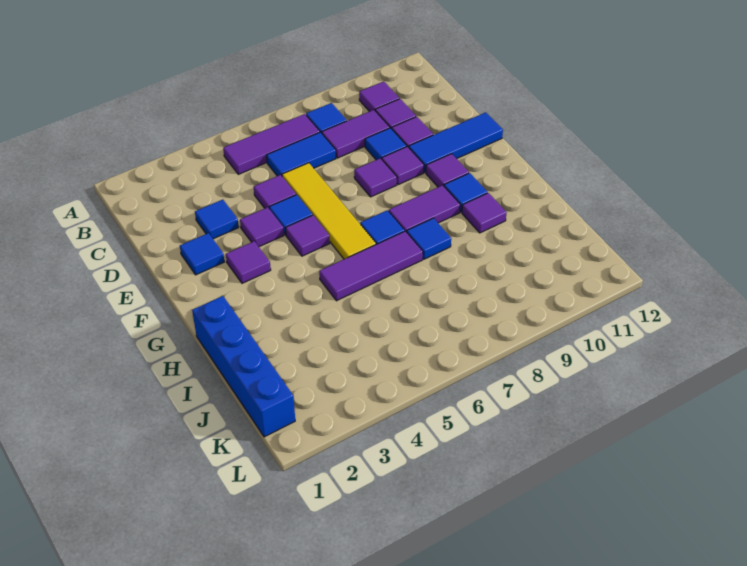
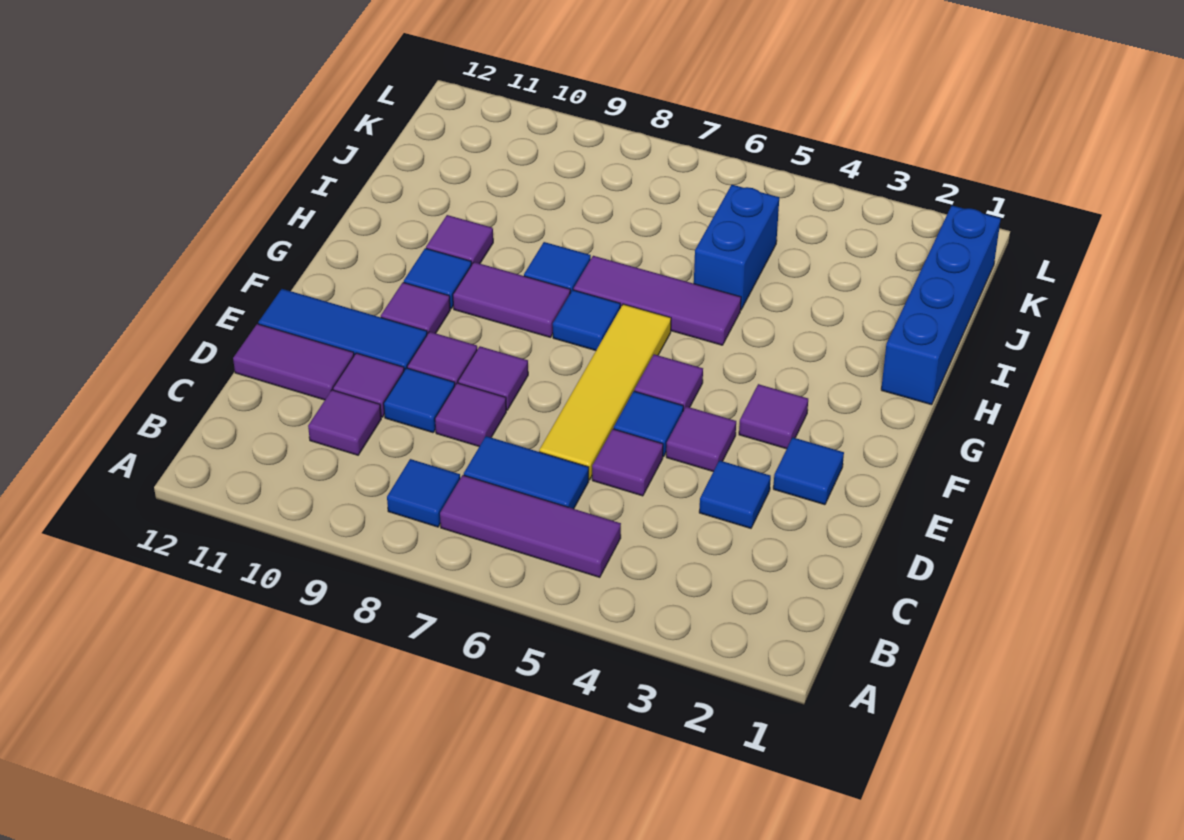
purple 1x1 tile [359,81,399,112] -> purple 1x1 tile moved to [435,383,506,446]
purple 1x2 tile [322,110,390,158] -> purple 1x2 tile moved to [233,324,354,400]
none -> blue 1x2 brick [694,185,779,310]

